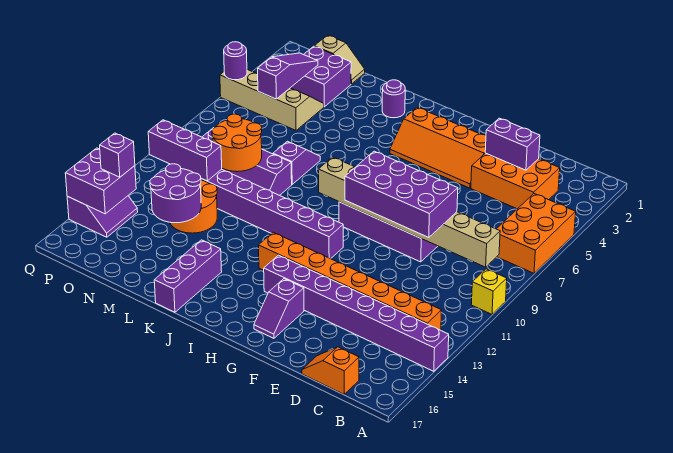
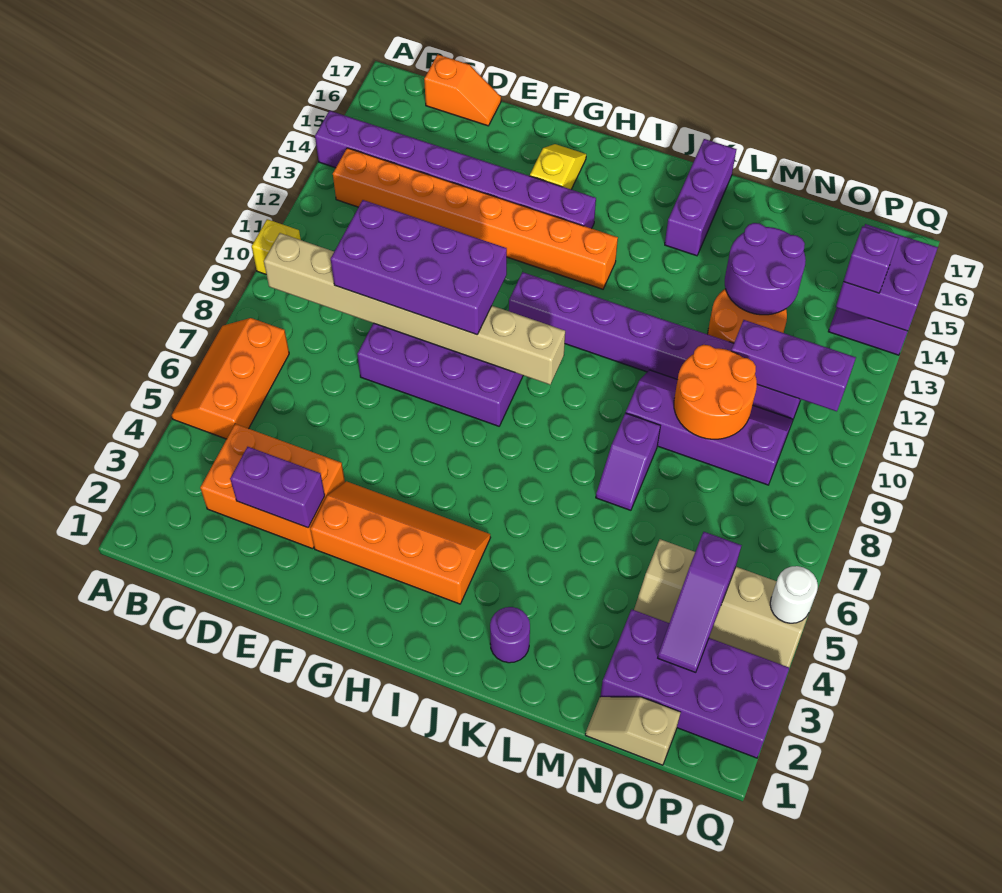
orange 2x3 brick [497,194,576,273] -> orange 2x3 slope [171,318,289,439]
purple 1x2 slope [254,279,304,338] -> yellow 1x2 slope [530,144,586,189]
purple 2x2 brick [291,46,351,107] -> purple 2x4 brick [600,609,789,758]
purple 1x1 round brick [224,42,247,80] -> white 1x1 round brick [770,566,818,623]

